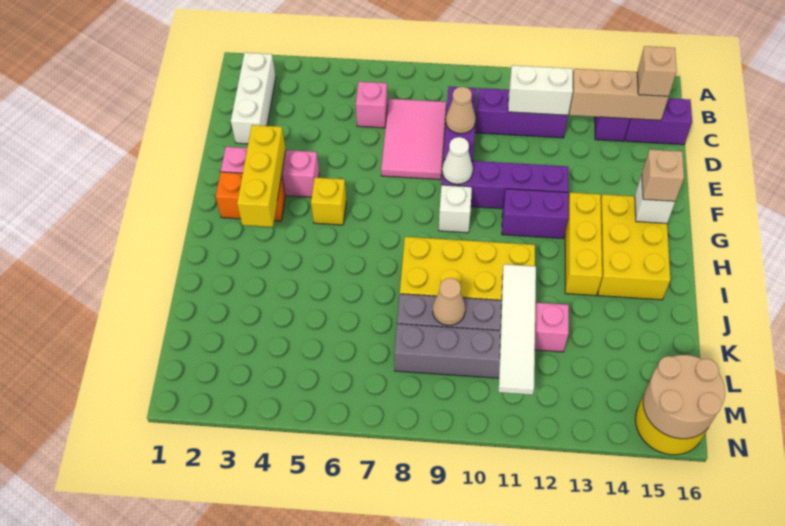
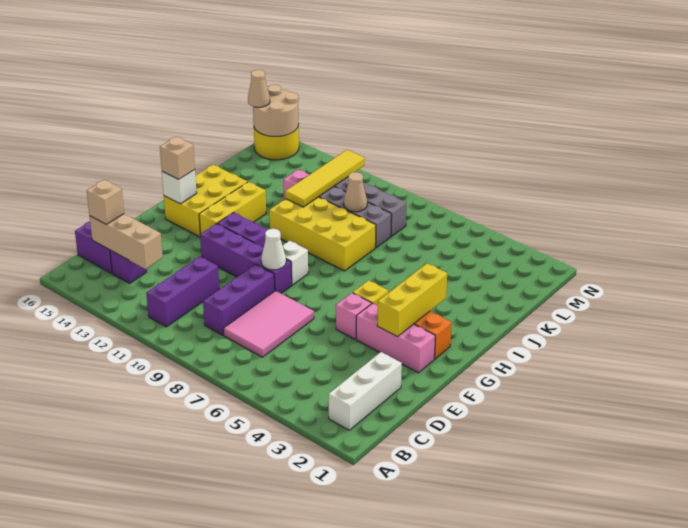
pink 1x1 brick [356,82,388,128] -> pink 1x1 brick moved to [336,293,372,339]
purple 1x3 brick [475,88,568,138] -> purple 1x3 brick turned to [146,257,219,327]
white 1x2 brick [508,65,573,115] -> none
tan 1x1 cone [446,87,475,134] -> tan 1x1 cone moved to [248,70,270,107]
white 1x4 tile [499,264,536,395] -> yellow 1x4 tile [285,150,365,207]

